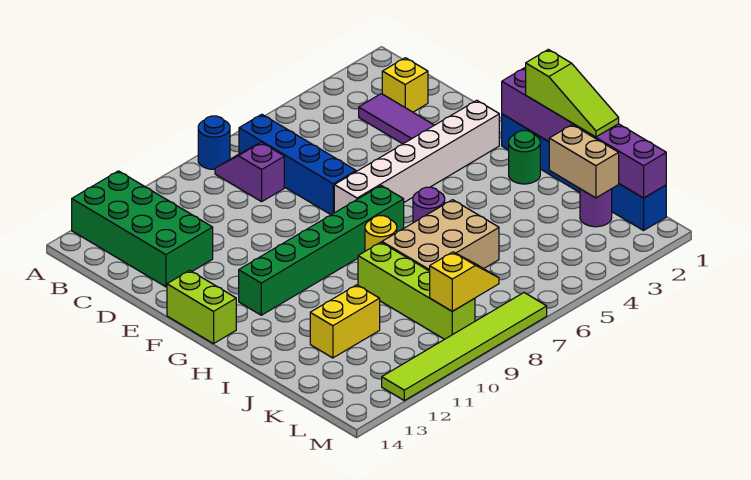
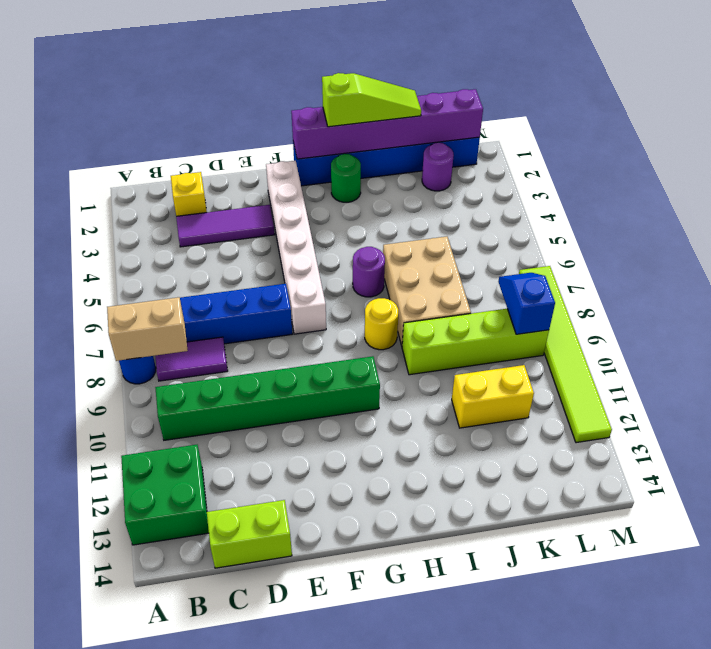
green 2x4 brick [72,171,213,287] -> green 2x2 brick [121,445,209,545]
purple 1x2 slope [215,142,284,202] -> purple 1x2 tile [155,337,228,381]
lime 1x2 brick [167,270,236,344] -> lime 1x2 brick moved to [207,500,292,568]
green 1x6 brick [239,186,404,315] -> green 1x6 brick turned to [155,356,380,440]
tan 1x2 brick [549,125,619,198] -> tan 1x2 brick moved to [107,297,188,361]
yellow 1x2 brick [310,285,380,358] -> yellow 1x2 brick turned to [452,365,534,428]
yellow 1x2 slope [430,252,499,311] -> blue 1x2 slope [498,273,555,334]

